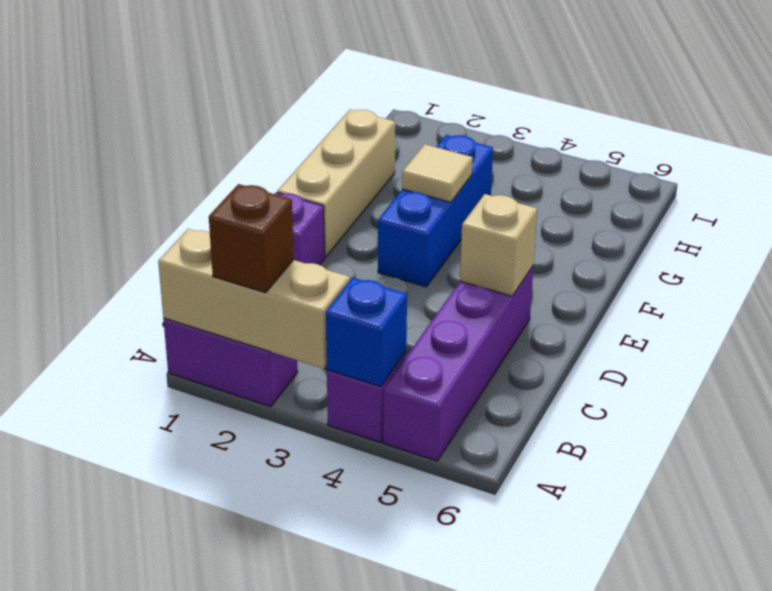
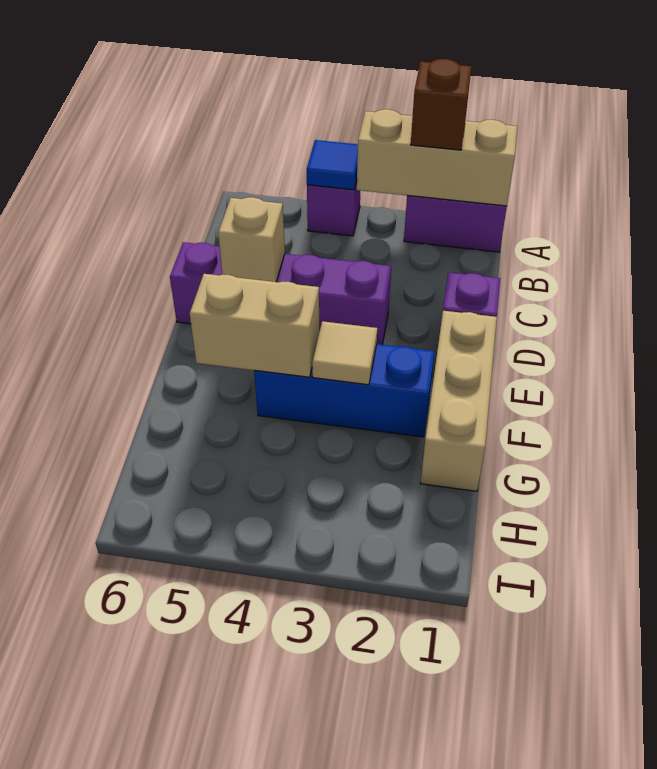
blue 1x1 brick [326,278,407,387] -> blue 1x1 tile [307,140,358,190]
purple 1x4 brick [383,267,533,461] -> purple 1x4 brick turned to [170,242,391,345]
blue 1x3 brick [378,135,493,287] -> blue 1x3 brick turned to [254,344,435,437]
none -> tan 1x2 brick [190,274,319,377]

